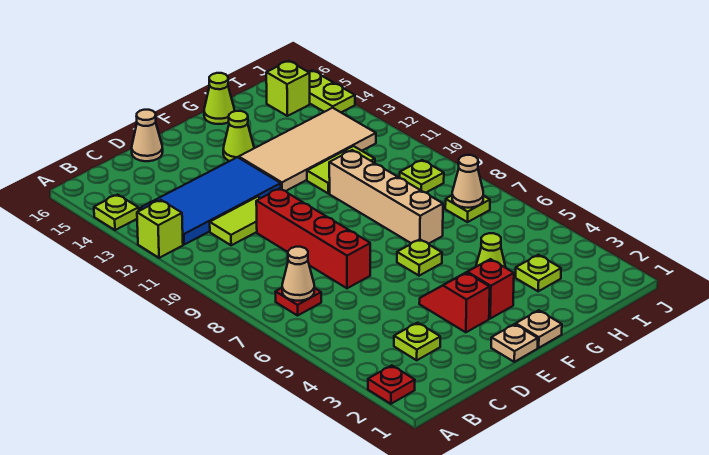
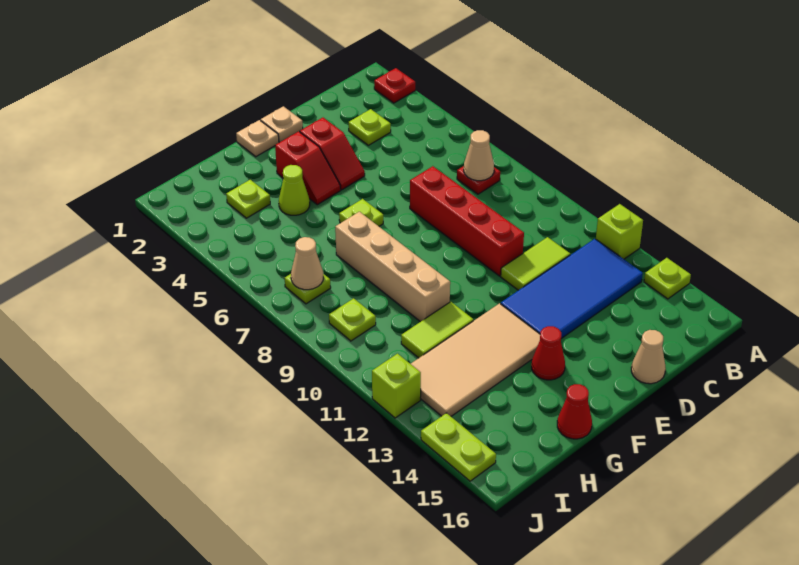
lime 1x1 cone [223,111,254,161] -> red 1x1 cone [532,326,565,380]
lime 1x1 cone [204,73,234,124] -> red 1x1 cone [557,384,592,439]
lime 1x1 brick [266,61,310,116] -> lime 1x1 brick moved to [372,354,421,418]

